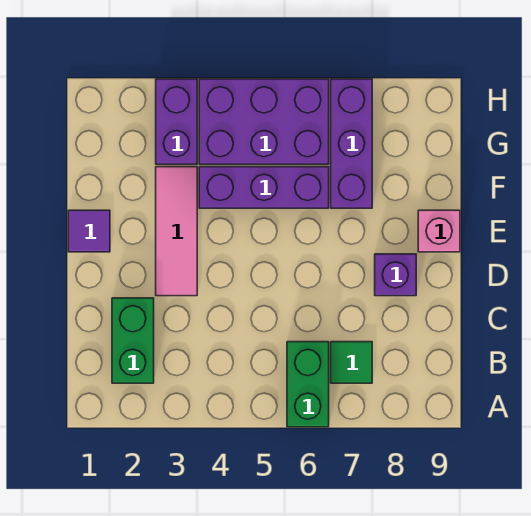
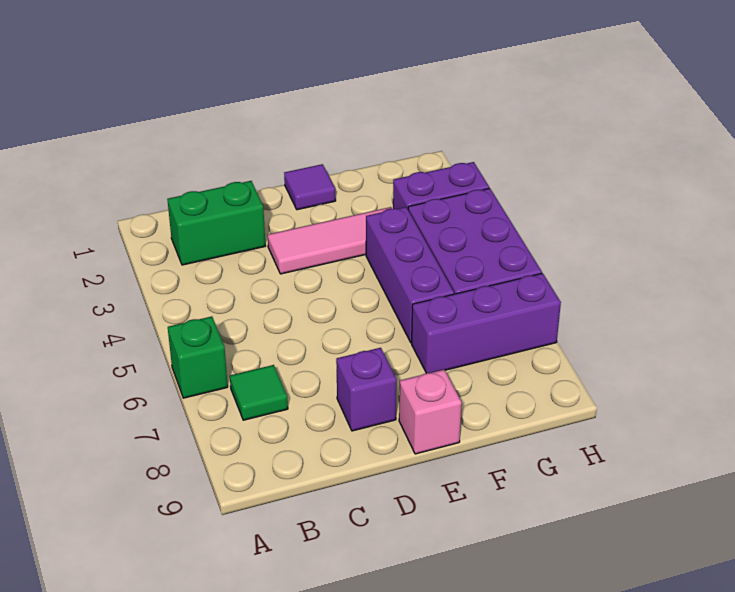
green 1x2 brick [287,342,329,427] -> green 1x1 brick [168,316,228,398]

